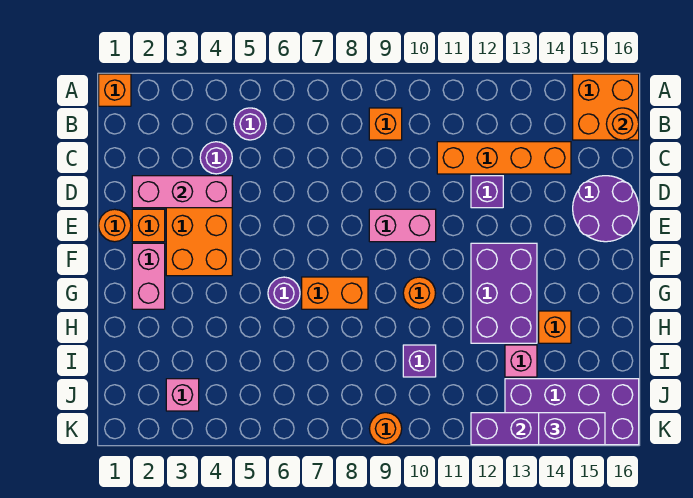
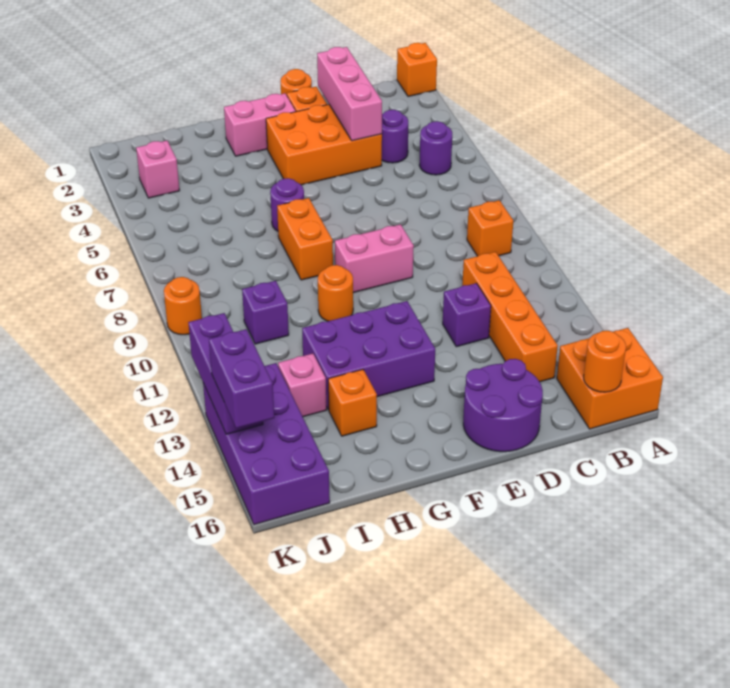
pink 1x2 brick [369,209,436,242] -> pink 1x2 brick turned to [335,224,414,293]

